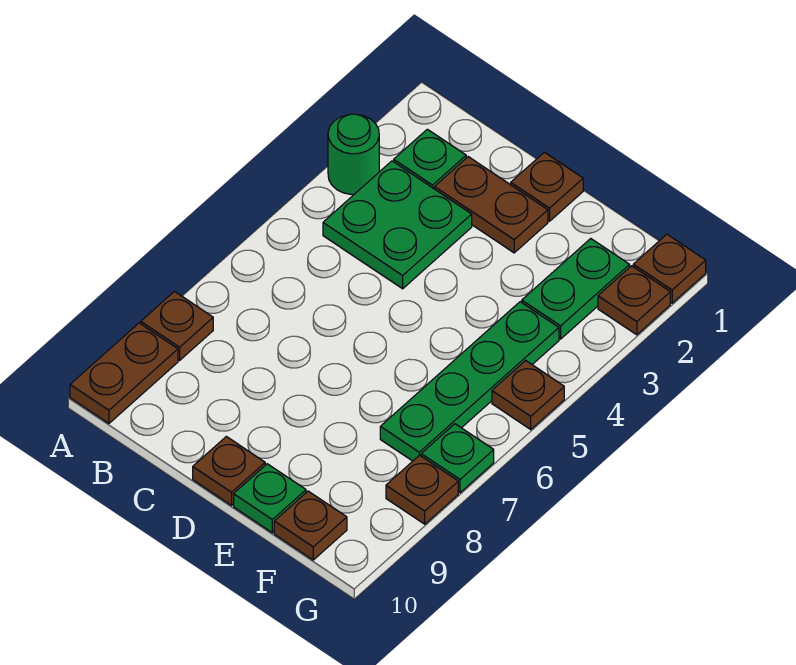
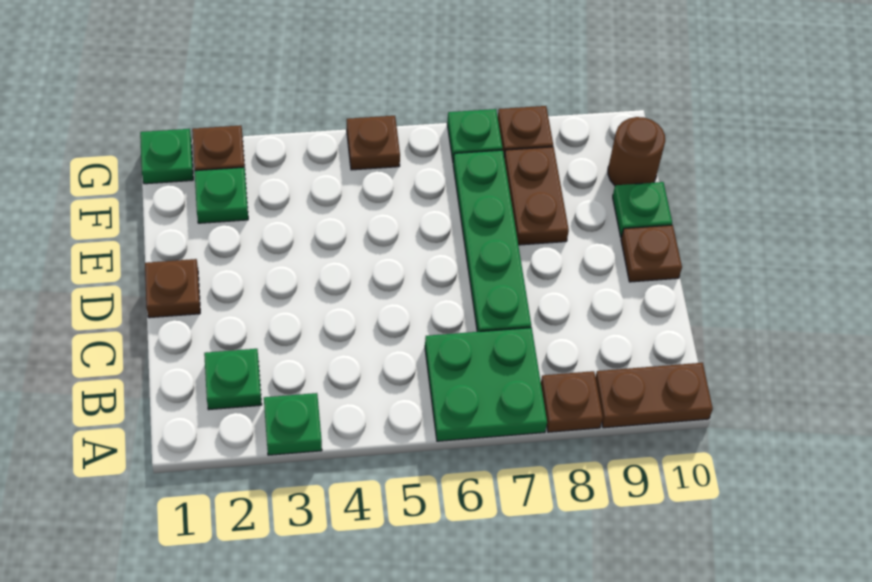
green 1x1 round brick [328,114,379,195] -> green 1x1 plate [264,393,322,455]
green 2x2 plate [323,161,472,289] -> green 2x2 plate moved to [425,328,547,441]
brown 1x2 plate [434,157,548,253] -> brown 1x2 plate moved to [504,147,569,245]
green 1x2 plate [522,239,630,339] -> green 1x1 plate [195,167,248,223]
green 1x4 plate [380,302,559,461] -> green 1x4 plate turned to [453,150,531,332]
brown 1x1 plate [274,491,347,560] -> brown 1x1 round brick [608,117,665,185]
brown 1x1 plate [633,234,706,303] -> green 1x1 plate [140,129,193,184]

